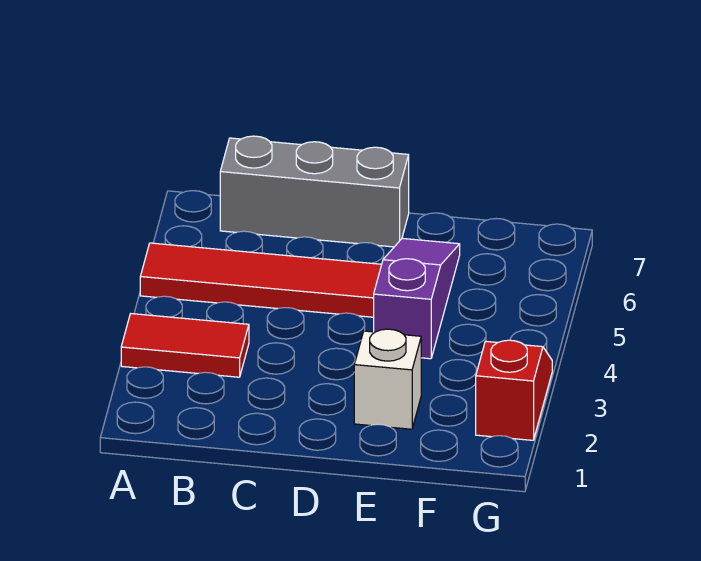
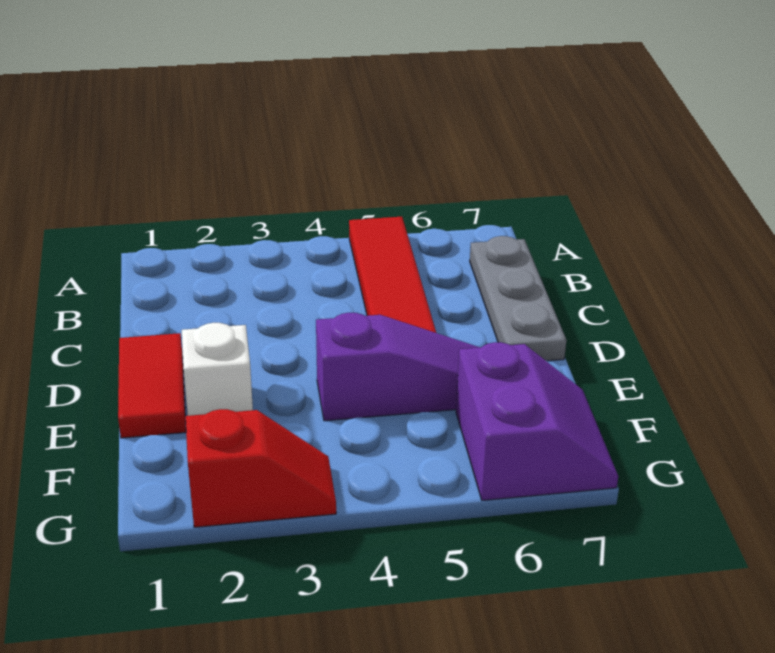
red 1x2 tile [121,314,249,377] -> red 1x2 tile moved to [118,333,186,438]
grey 1x3 brick [220,136,409,247] -> grey 1x3 plate [470,236,566,361]
none -> purple 2x2 slope [456,342,618,500]

